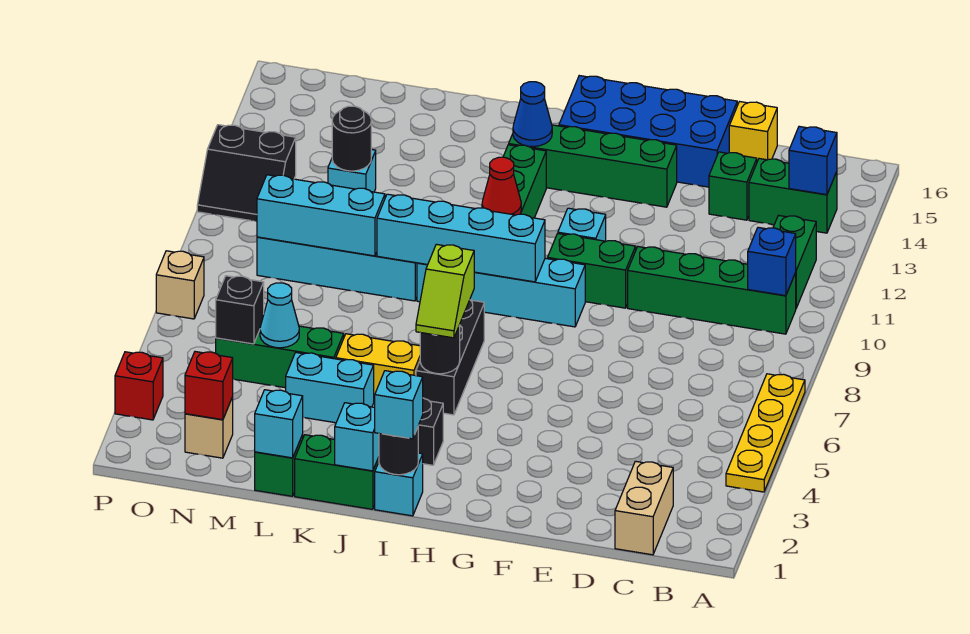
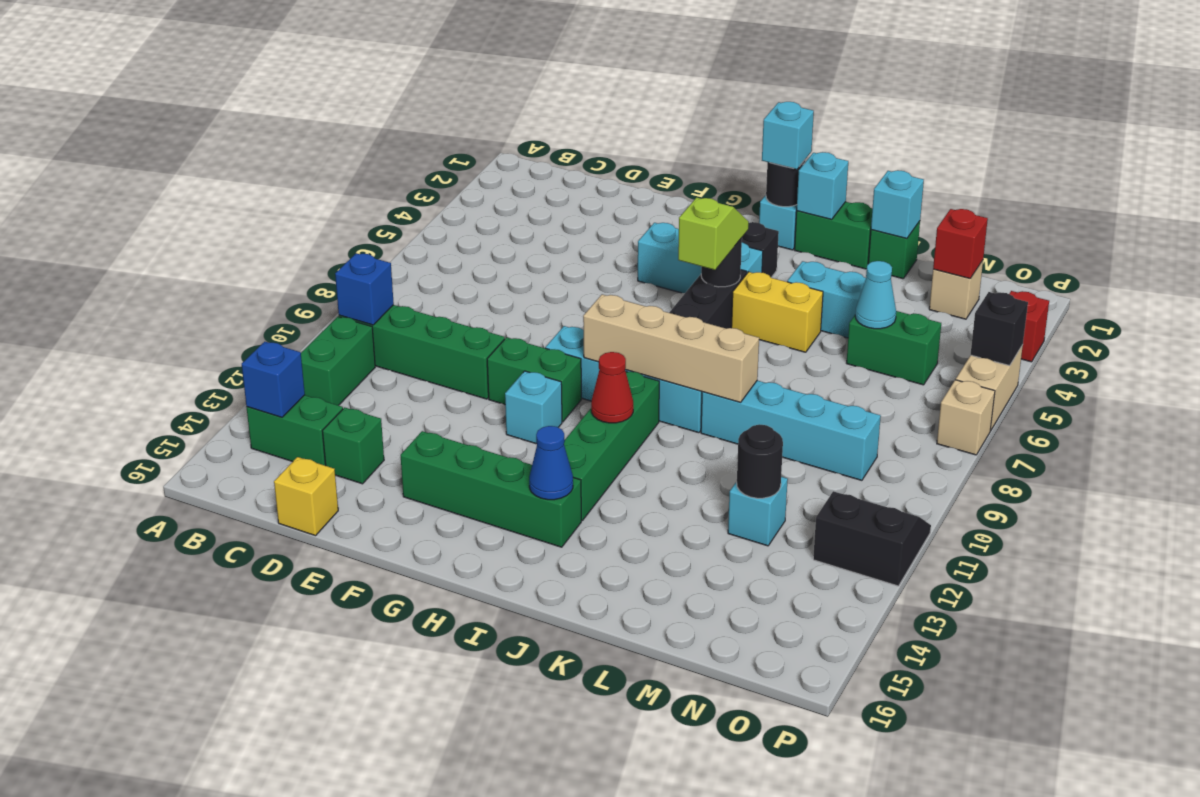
yellow 1x4 plate [726,374,805,492] -> none
tan 1x2 brick [615,461,673,555] -> tan 1x2 brick moved to [956,345,1023,431]
blue 2x4 brick [559,76,737,187] -> none
cyan 1x4 brick [377,194,545,282] -> tan 1x4 brick [583,294,759,402]
green 1x3 brick [216,326,344,388] -> green 1x2 brick [847,311,941,385]
cyan 1x3 brick [257,175,385,256] -> cyan 1x3 brick moved to [638,223,763,293]
black 1x1 brick [216,276,264,344] -> black 1x1 brick moved to [971,292,1028,366]

